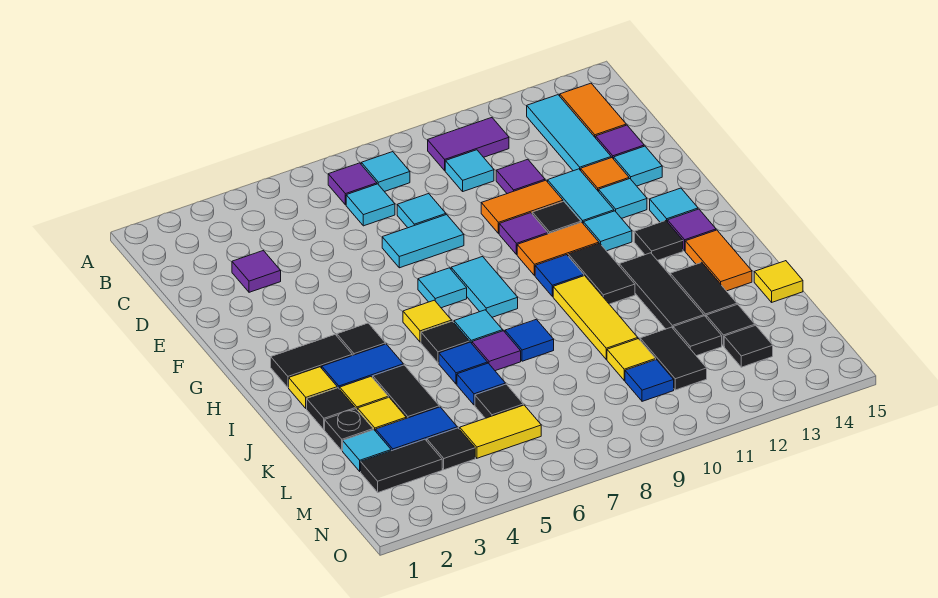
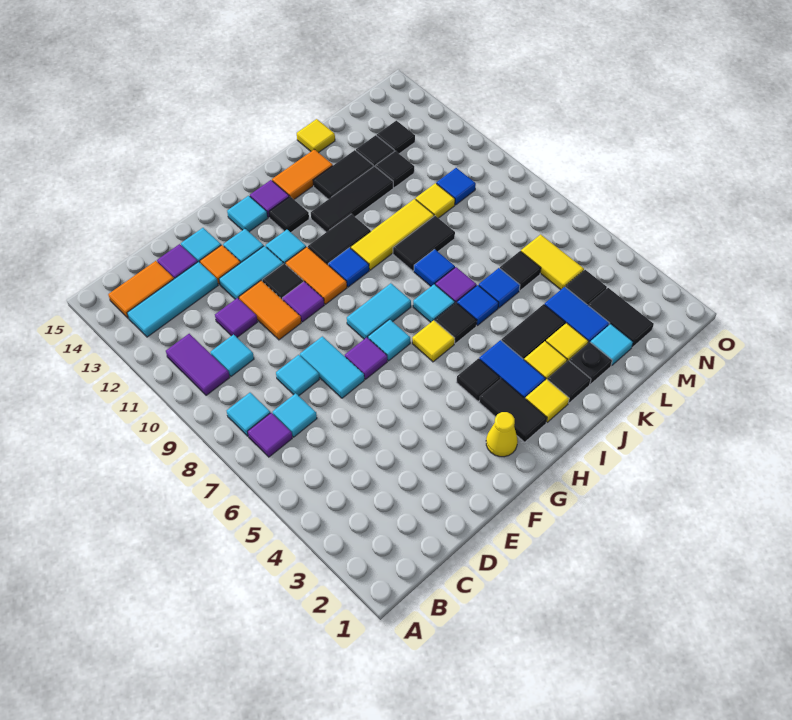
purple 1x1 tile [232,251,281,292] -> purple 1x1 tile moved to [345,337,387,379]
none -> yellow 1x1 cone [486,412,518,457]
black 1x2 tile [640,327,707,390] -> black 1x2 tile moved to [393,216,455,271]

